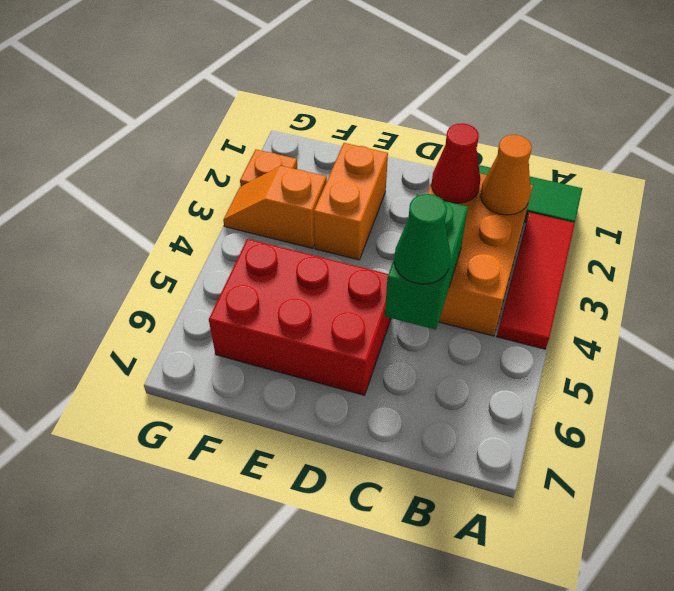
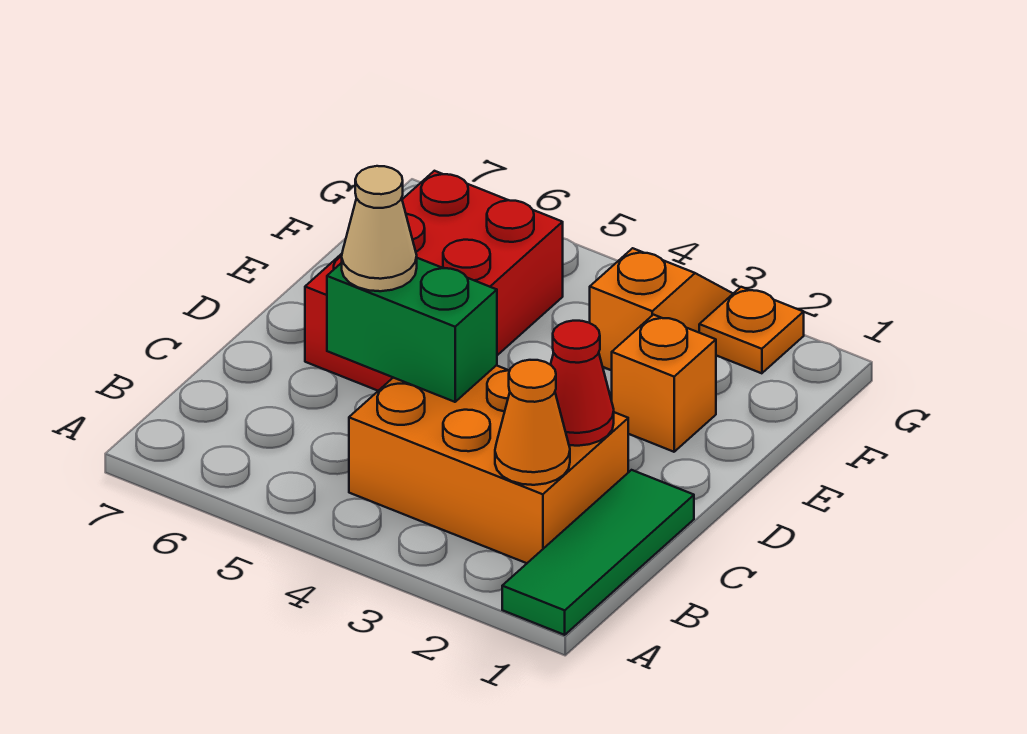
red 1x3 tile [497,212,575,349] -> none
green 1x1 cone [394,194,451,284] -> tan 1x1 cone [342,166,417,291]
orange 1x2 brick [314,143,388,260] -> orange 1x1 brick [612,315,716,452]

